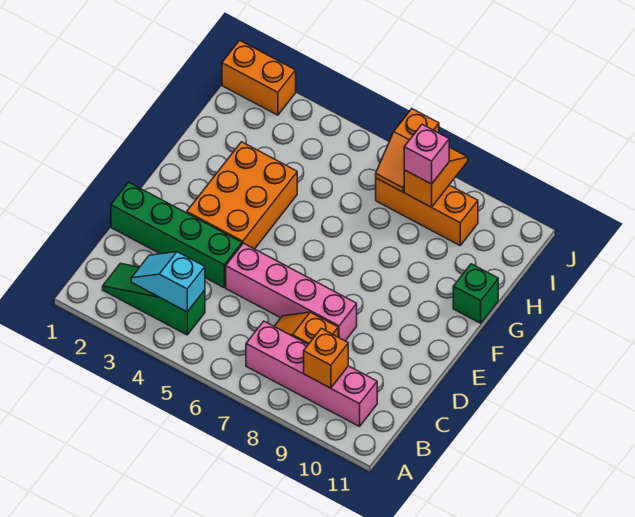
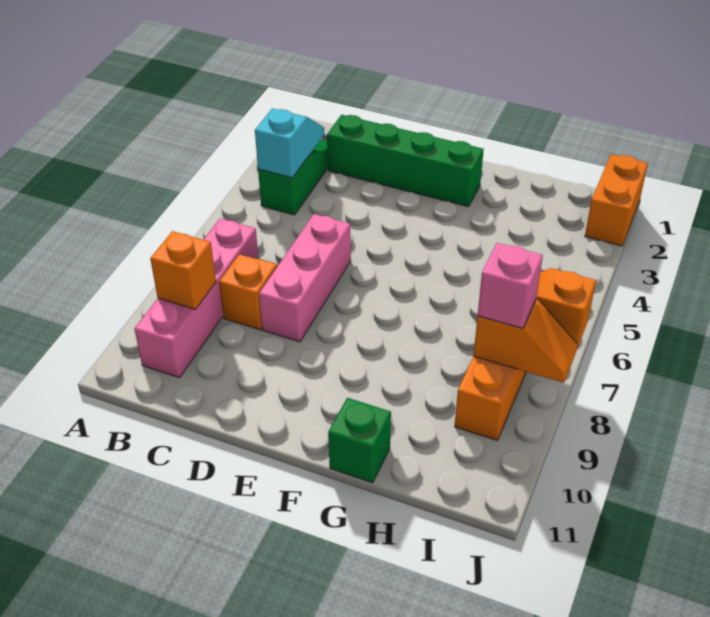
green 1x4 brick [111,182,242,287] -> green 1x4 brick turned to [327,115,484,207]
pink 1x4 brick [226,243,357,341] -> pink 1x3 brick [259,214,351,342]
orange 2x3 brick [187,142,297,249] -> none

